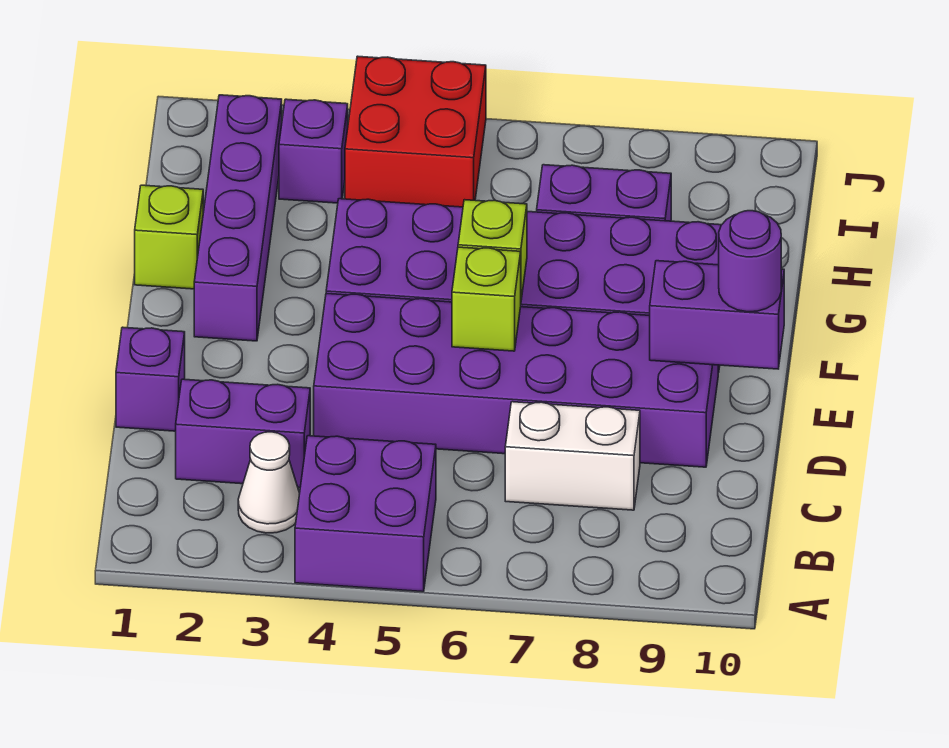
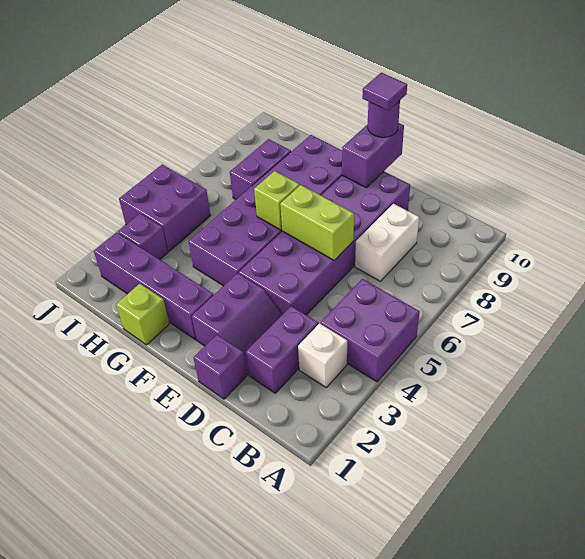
white 1x1 cone [238,432,300,533] -> white 1x1 brick [298,323,347,387]
none -> purple 2x2 slope [192,273,283,375]
lime 1x1 brick [452,247,521,351] -> lime 1x2 brick [280,185,354,260]
none -> purple 1x1 tile [362,73,407,111]
red 2x2 brick [345,56,486,207] -> purple 2x2 brick [119,164,211,251]

